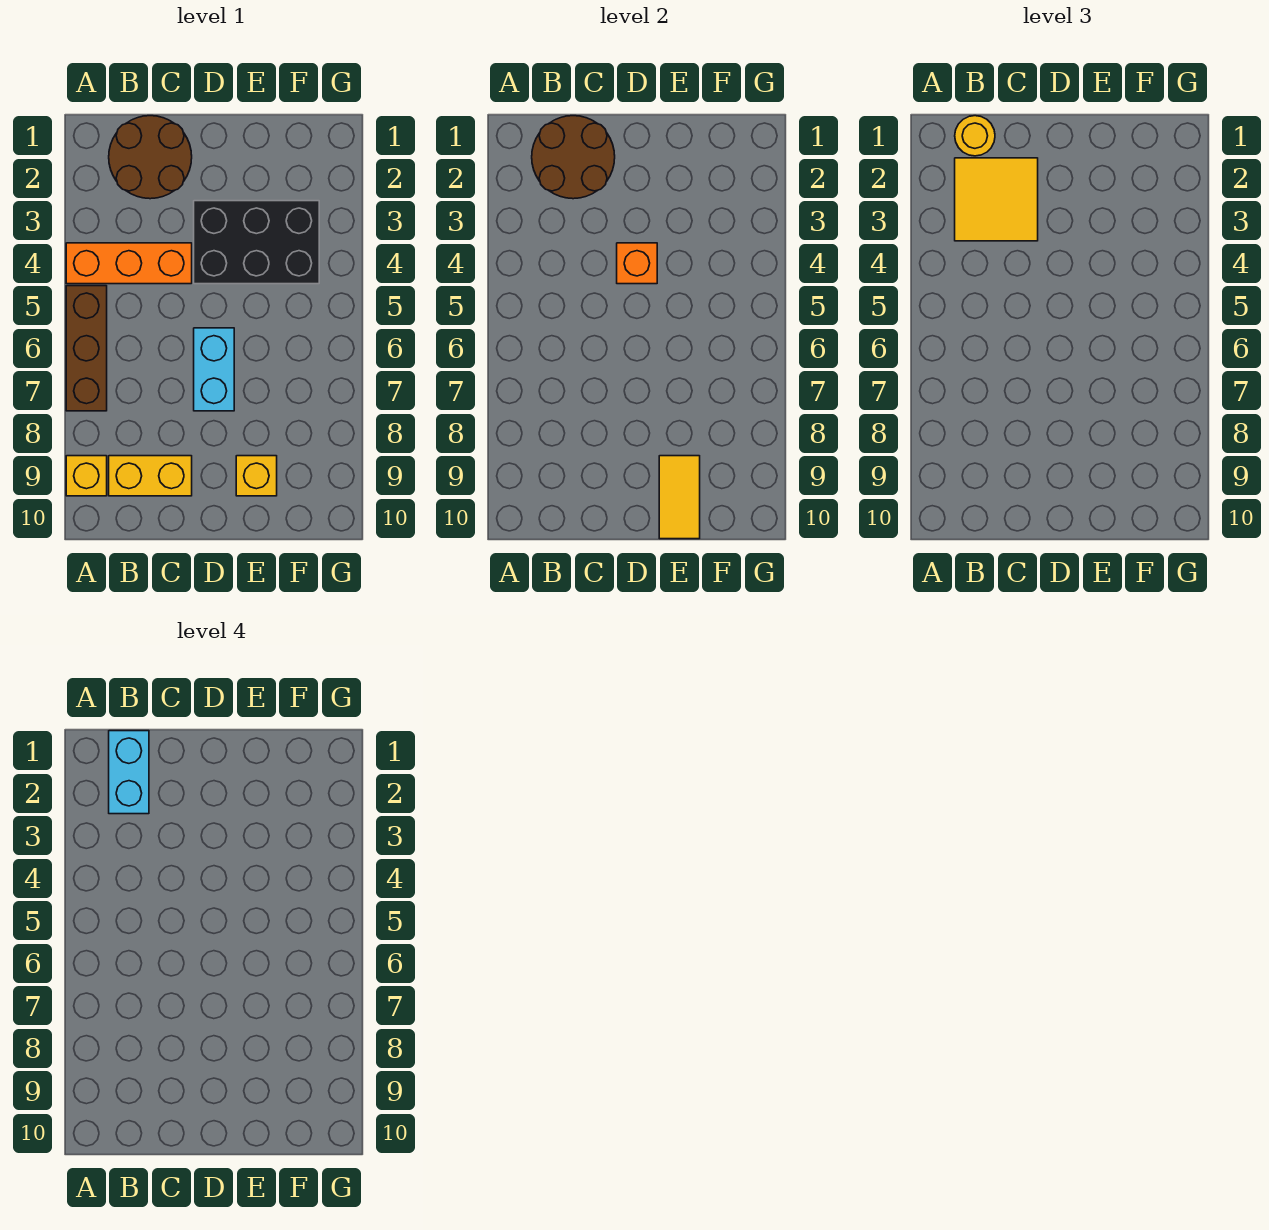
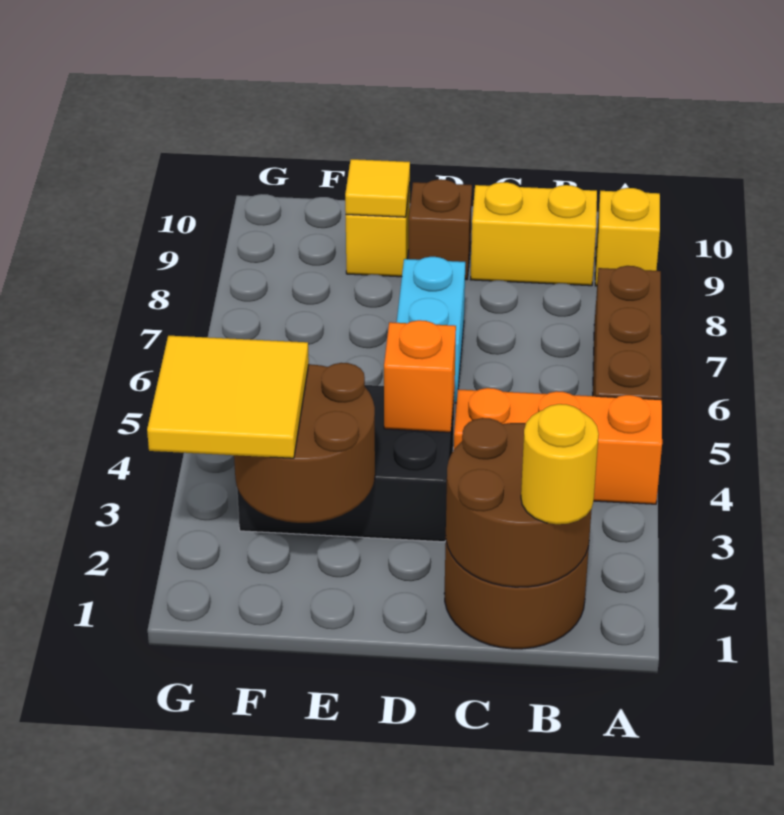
cyan 1x2 brick [109,731,149,814] -> none
yellow 2x2 tile [955,158,1038,241] -> yellow 2x2 tile moved to [147,336,309,458]
none -> brown 1x1 brick [408,179,472,280]
none -> brown 2x2 round brick [234,363,375,523]
yellow 1x2 tile [659,456,700,539] -> yellow 1x1 tile [345,159,410,217]

